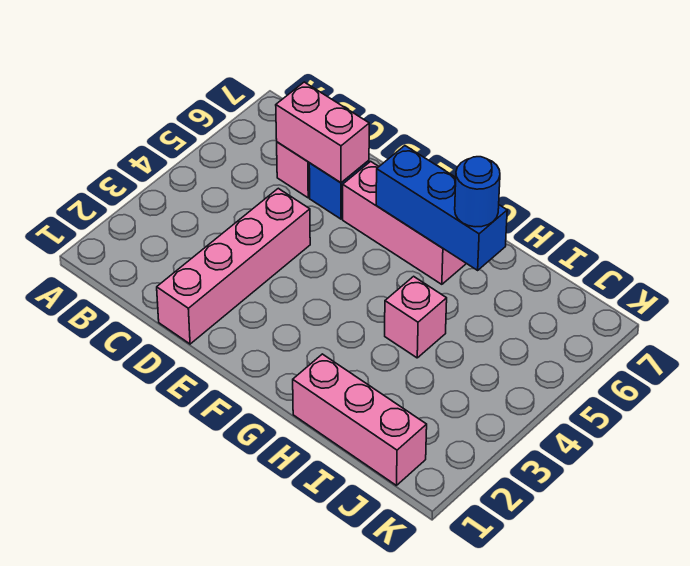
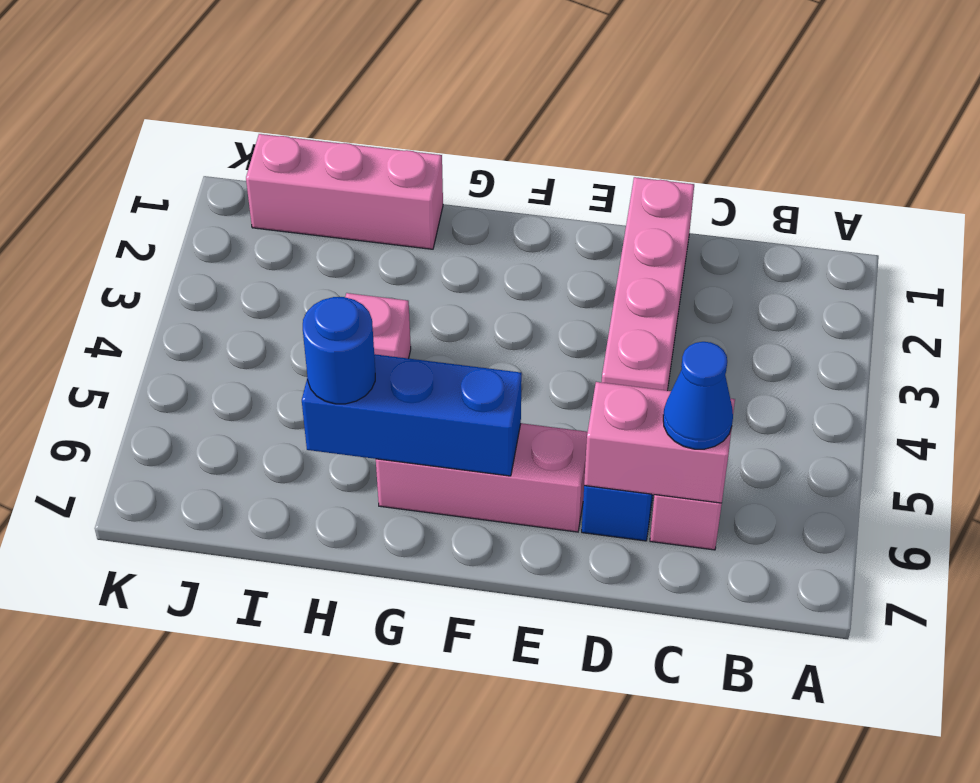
none -> blue 1x1 cone [663,342,733,449]

